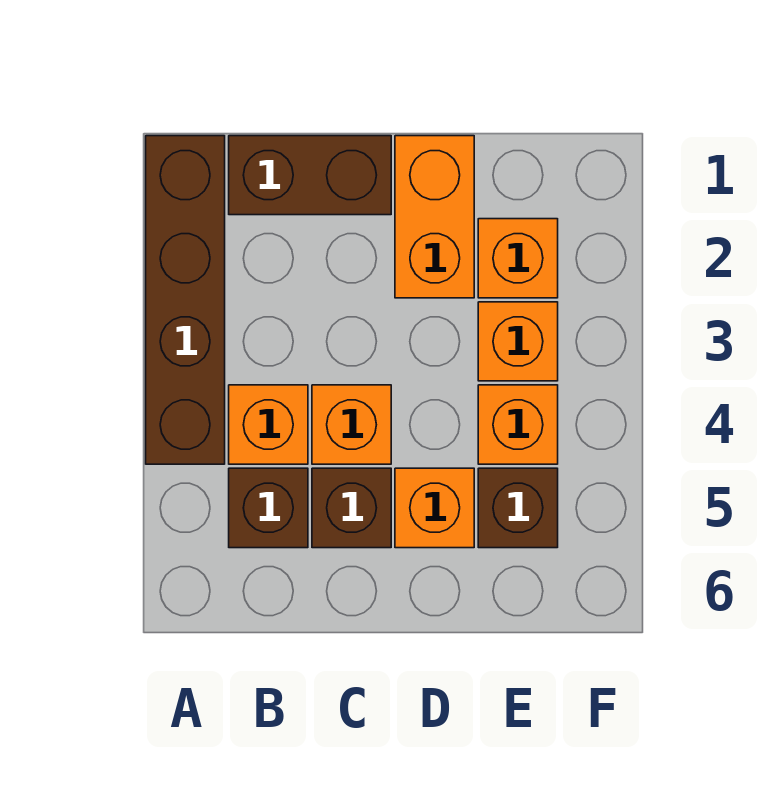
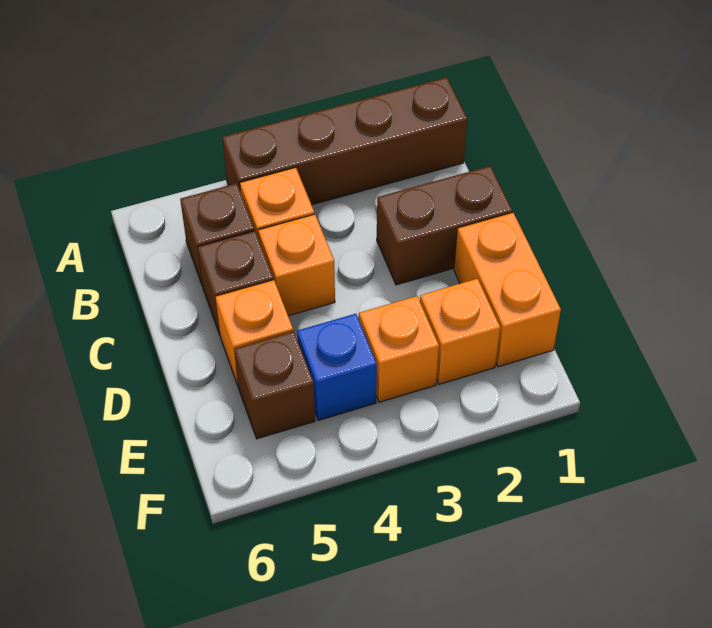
brown 1x2 brick [229,136,391,215] -> brown 1x2 brick turned to [377,166,512,285]
orange 1x2 brick [395,136,474,298] -> orange 1x2 brick turned to [454,213,561,367]
orange 1x1 brick [478,385,558,464] -> blue 1x1 brick [297,314,377,420]

